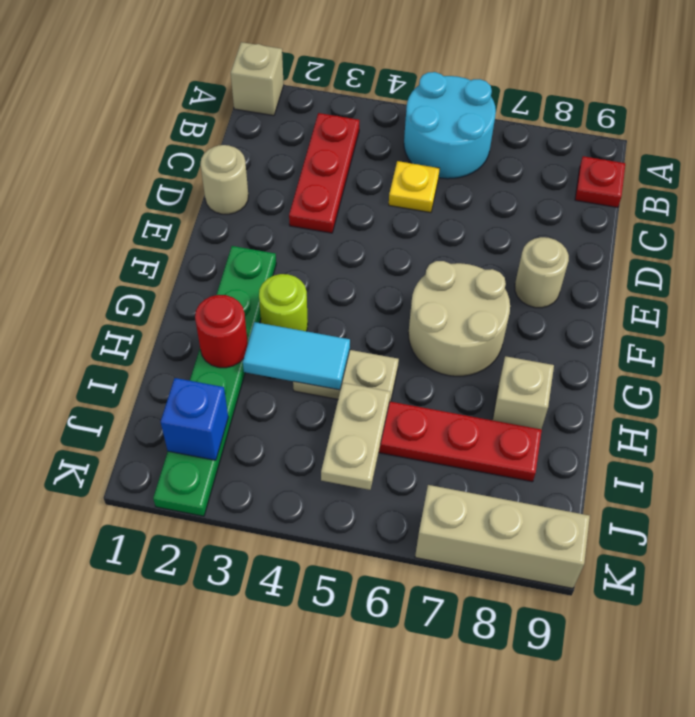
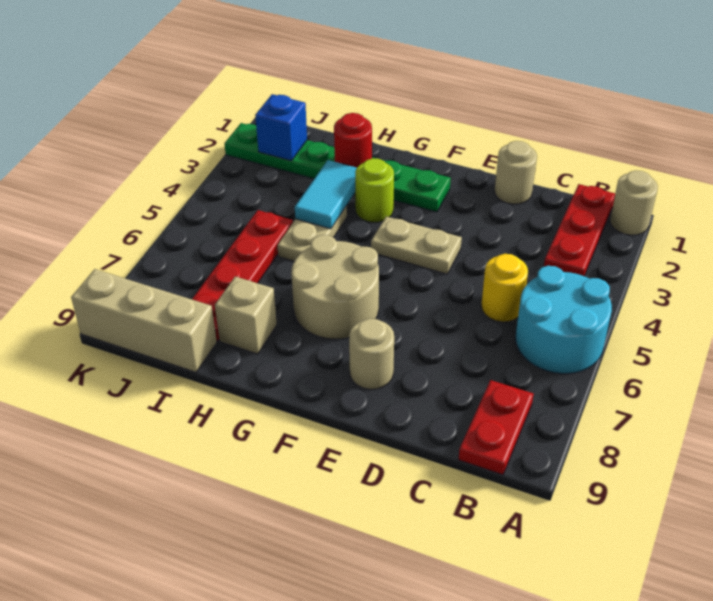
tan 1x1 brick [231,42,284,116] -> tan 1x1 round brick [610,171,658,235]
red 1x3 plate [289,113,359,233] -> red 1x3 plate turned to [544,184,615,276]
red 1x1 plate [575,156,625,207] -> red 1x2 plate [459,380,533,475]
yellow 1x1 plate [389,161,440,213] -> yellow 1x1 round brick [481,254,528,322]
tan 1x2 plate [321,383,390,490] -> tan 1x2 plate moved to [371,216,462,274]
tan 1x3 brick [415,485,590,588] -> tan 1x3 brick turned to [71,269,217,372]

